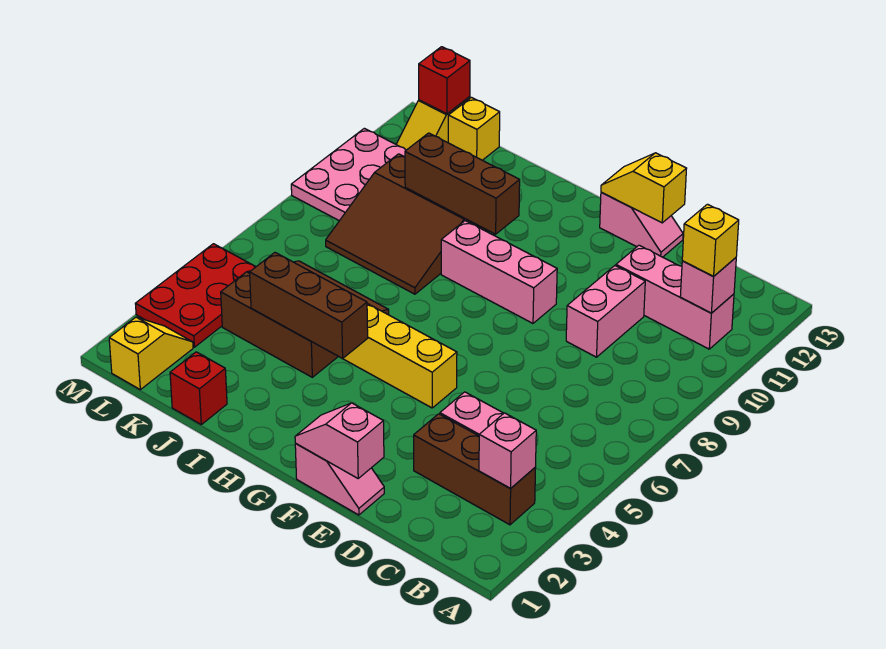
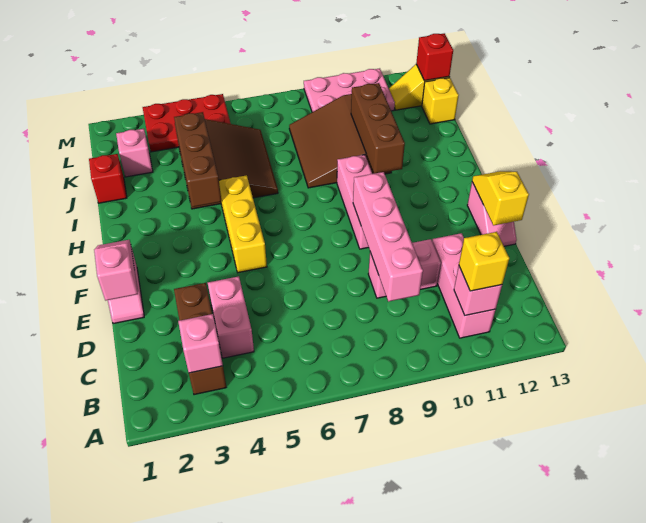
none -> pink 1x4 brick [353,172,423,302]
none -> pink 1x1 brick [116,129,153,177]
yellow 1x2 slope [109,317,193,390] -> none

